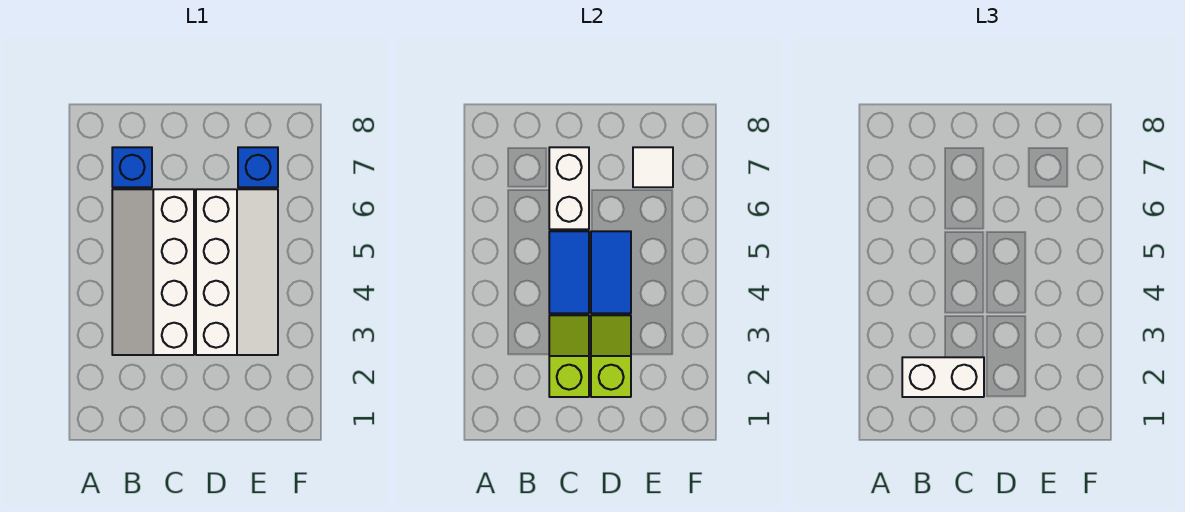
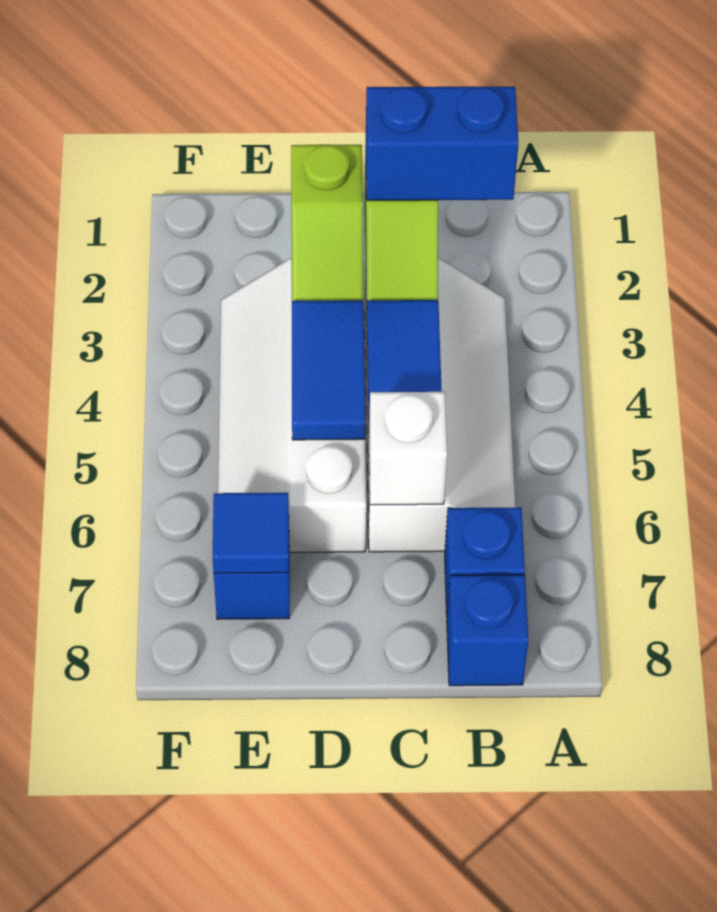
white 1x2 brick [902,357,984,397] -> blue 1x2 brick [366,86,518,200]
none -> blue 1x1 brick [447,575,528,686]
white 1x2 brick [549,147,589,229] -> white 1x1 brick [369,392,447,505]
white 1x1 tile [633,147,673,187] -> blue 1x1 tile [213,493,289,573]

